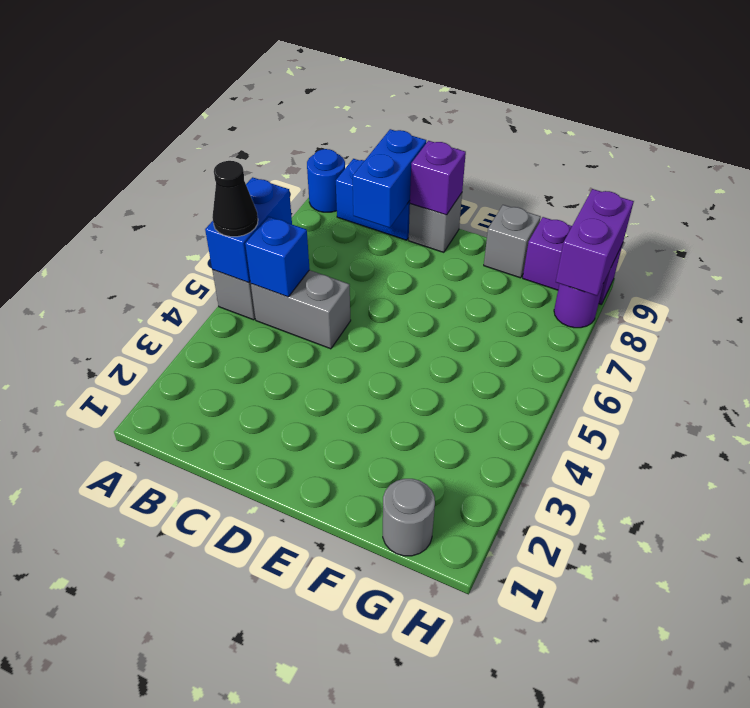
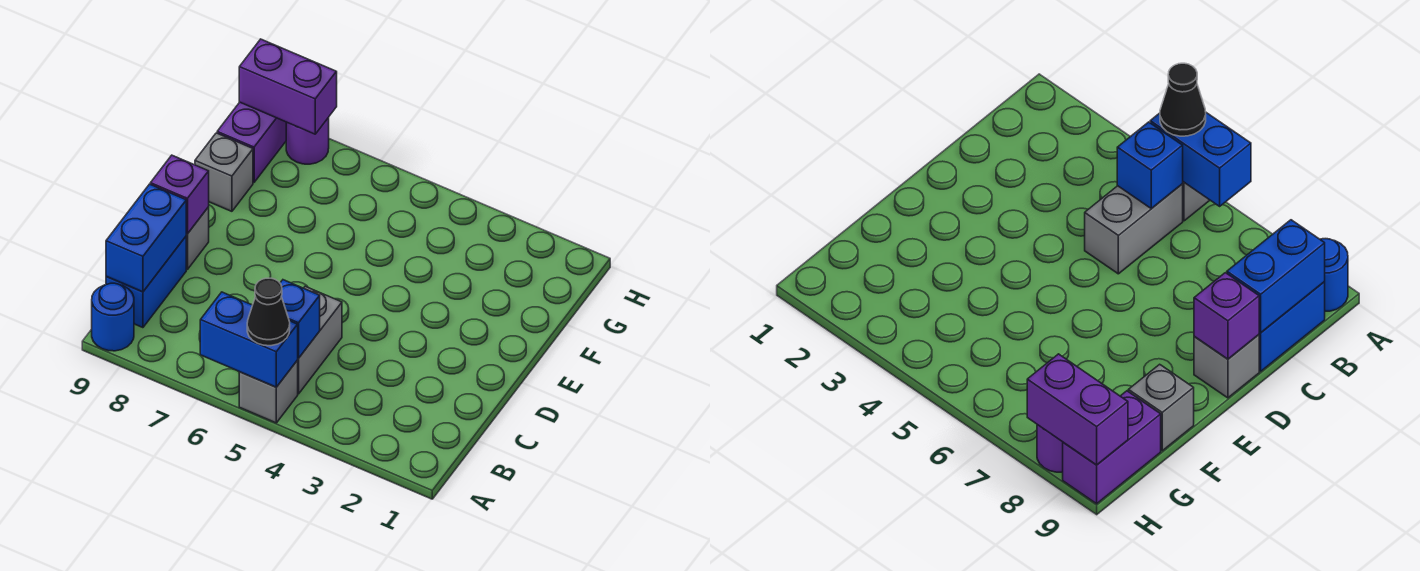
blue 1x2 brick [353,129,426,228] -> blue 1x2 brick turned to [106,184,186,292]
grey 1x1 round brick [383,479,435,556] -> none

